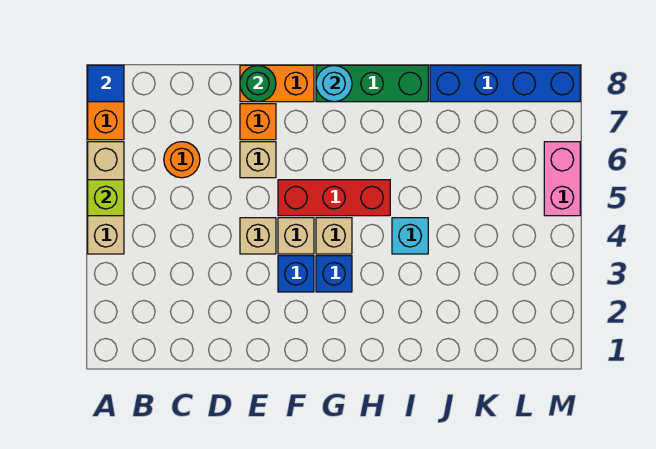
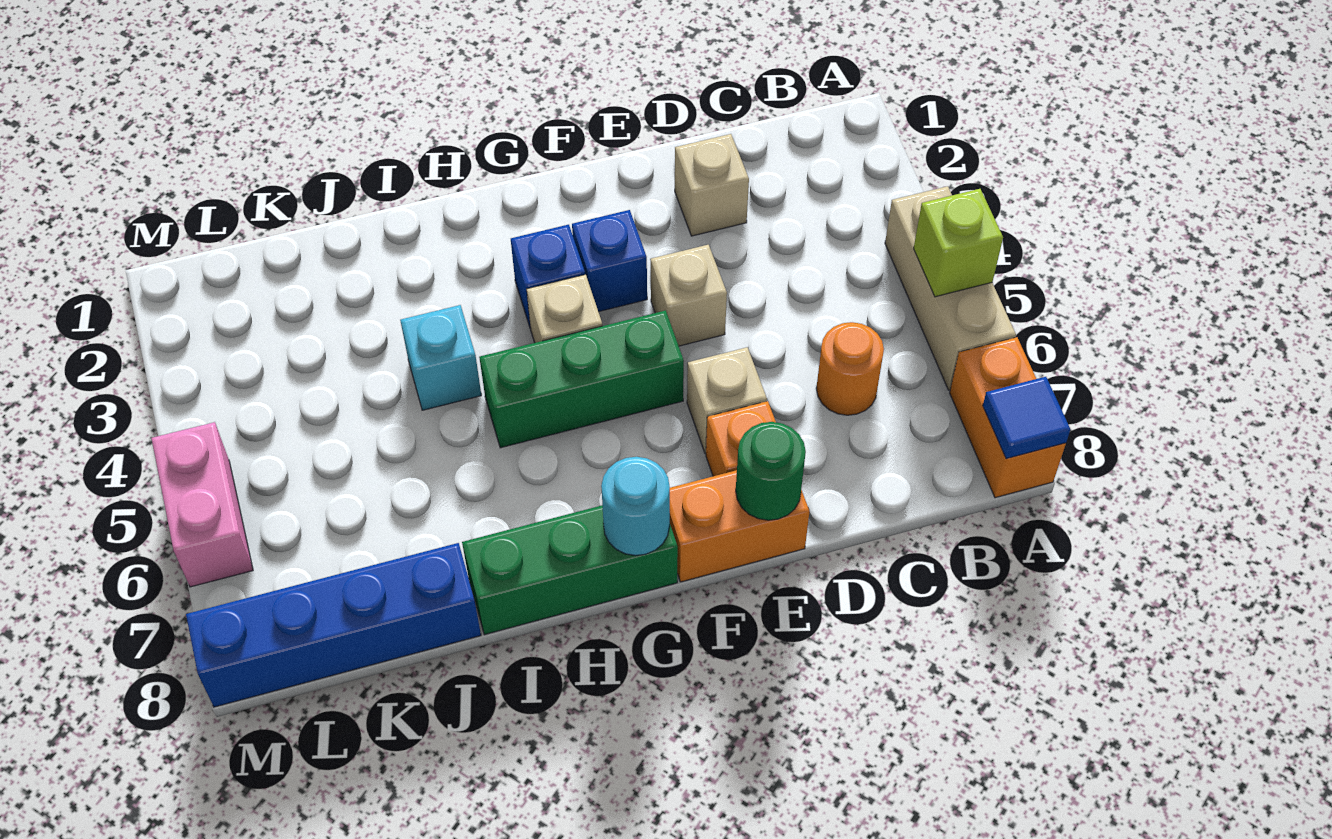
tan 1x1 brick [278,218,314,254] -> tan 1x1 brick moved to [675,134,749,236]
red 1x3 brick [278,180,390,216] -> green 1x3 brick [479,310,684,448]

